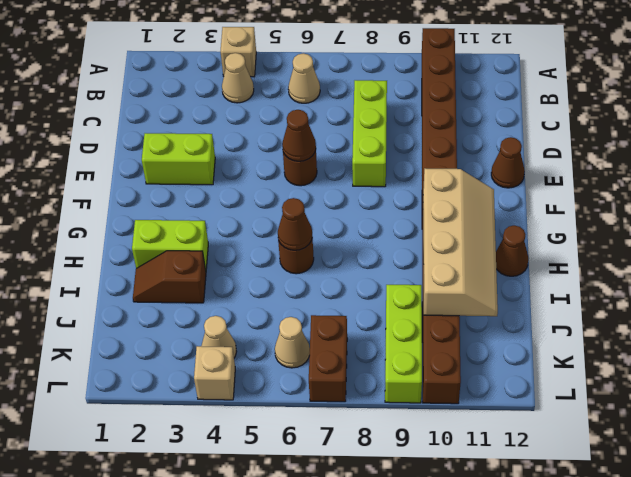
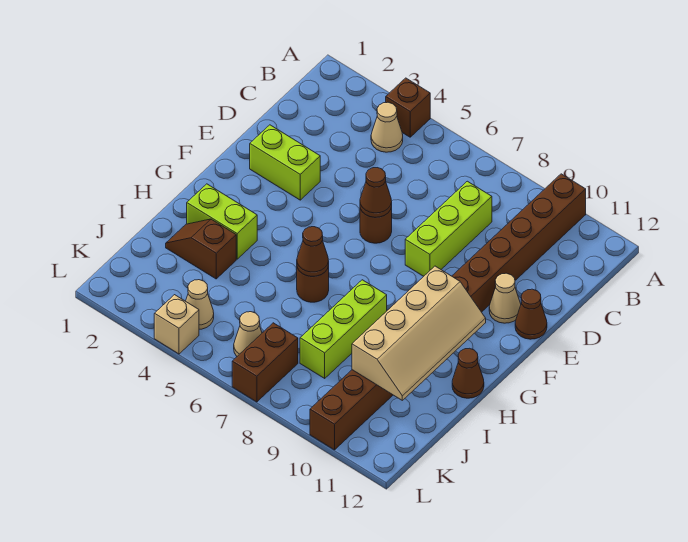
tan 1x1 brick [220,27,256,77] -> brown 1x1 brick [386,78,430,137]
tan 1x1 cone [288,53,320,103] -> tan 1x1 cone moved to [489,273,521,323]
lime 1x3 brick [385,285,422,403] -> lime 1x3 brick moved to [300,280,387,378]

